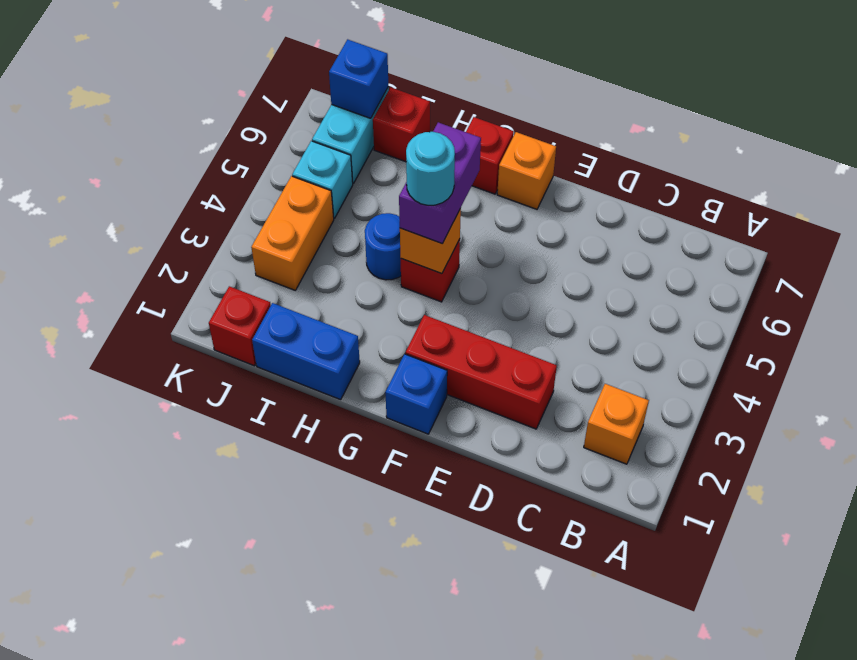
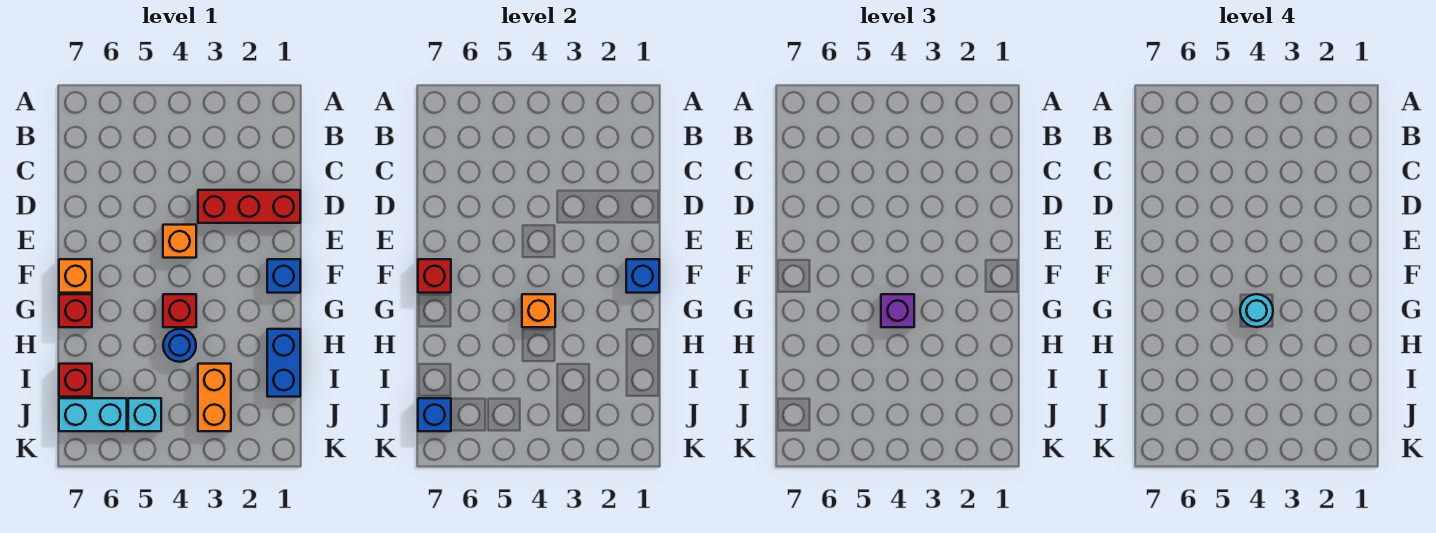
orange 1x1 brick [584,384,649,464] -> orange 1x1 brick moved to [163,225,196,258]
red 1x3 brick [405,315,557,429] -> red 1x3 brick turned to [198,190,300,223]
none -> blue 1x1 brick [626,259,659,293]
purple 1x2 brick [399,122,481,243] -> purple 1x1 brick [881,294,914,327]
red 1x1 brick [209,286,271,366] -> red 1x1 brick moved to [418,259,451,293]
orange 1x2 brick [251,176,334,290] -> orange 1x2 brick turned to [198,364,231,431]

